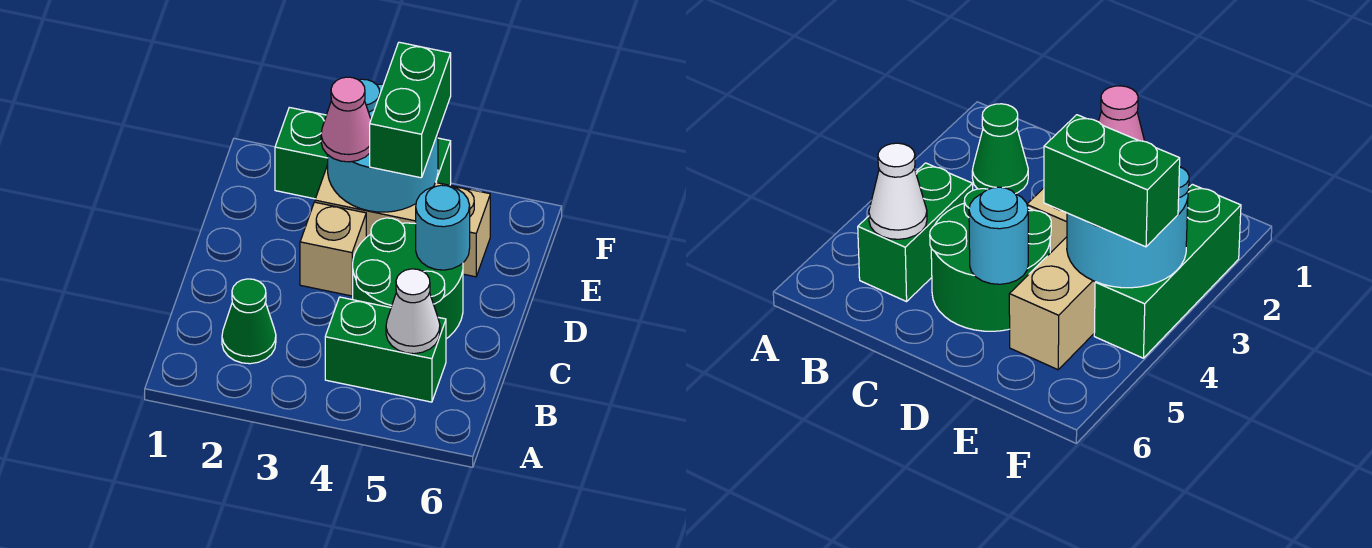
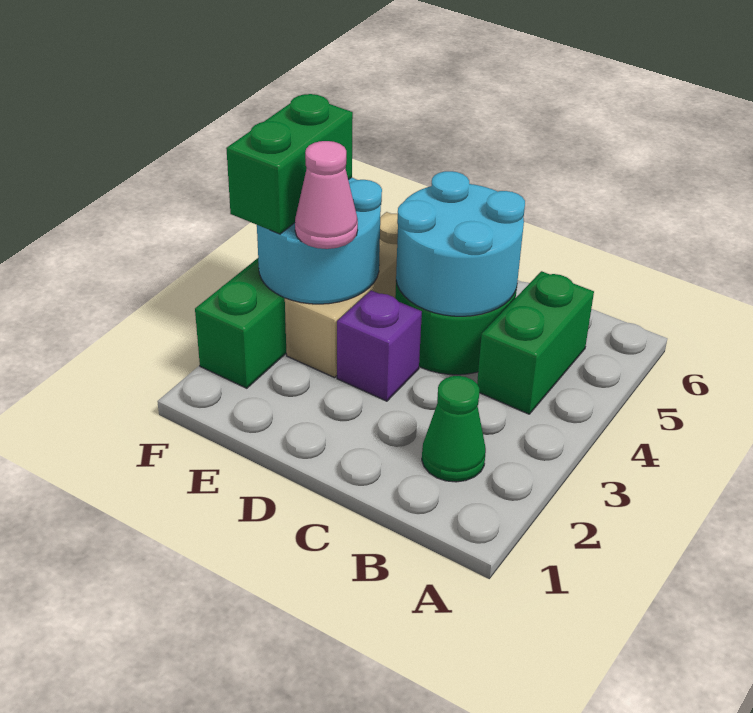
white 1x1 cone [386,269,440,354] -> none
tan 1x1 brick [300,202,366,296] -> purple 1x1 brick [337,290,422,401]
cyan 1x1 round brick [416,185,470,270] -> cyan 2x2 round brick [396,171,525,316]
green 1x2 brick [370,42,451,178] -> green 1x2 brick turned to [226,94,353,234]

